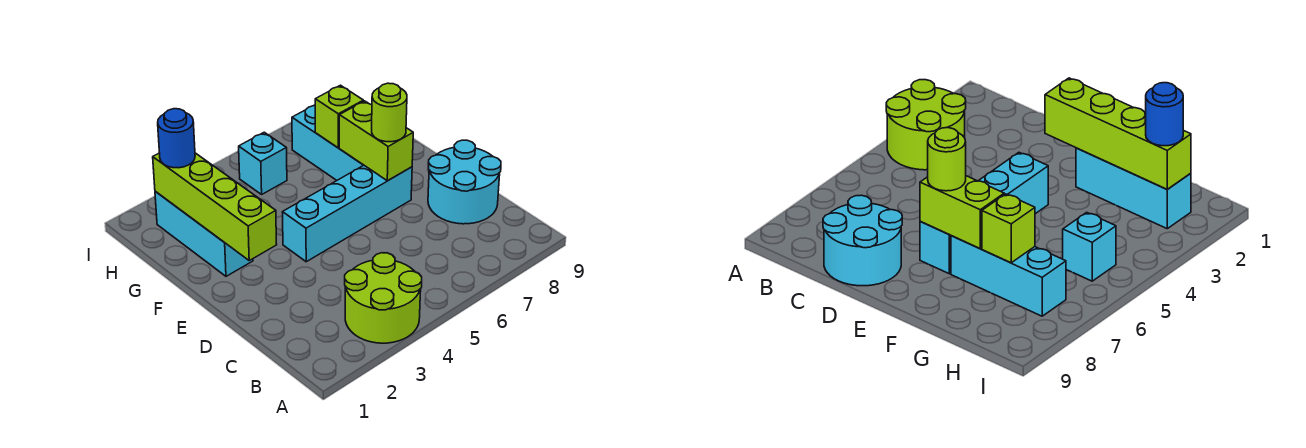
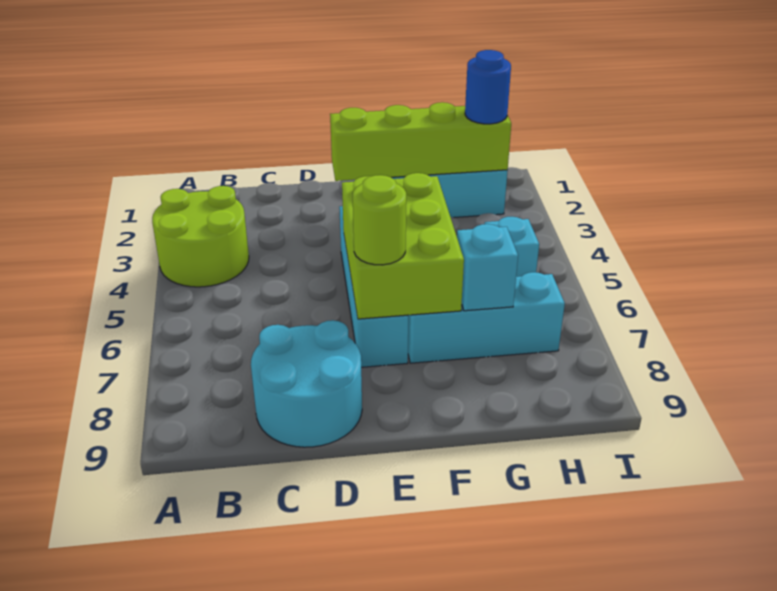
lime 1x2 brick [339,101,413,181] -> lime 2x3 brick [342,173,464,319]
lime 1x1 brick [315,85,363,148] -> cyan 1x1 brick [457,224,518,311]

